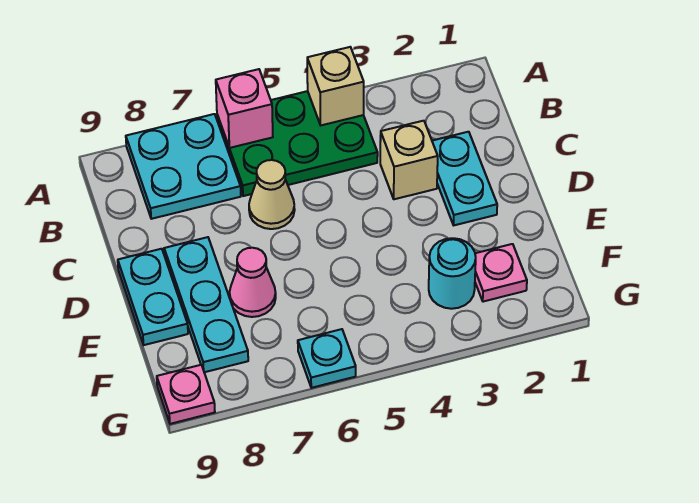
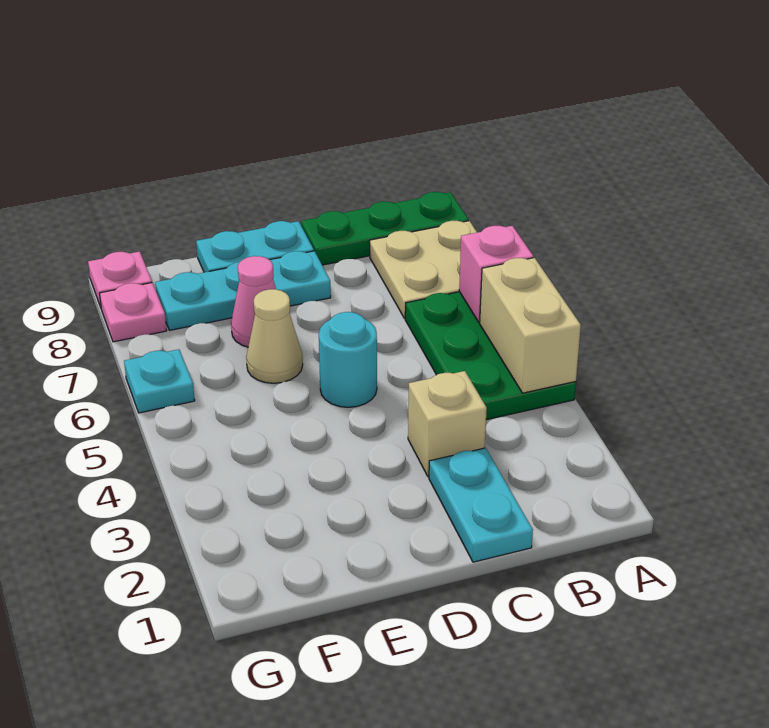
tan 1x1 brick [307,47,364,125] -> tan 1x2 brick [480,258,581,393]
cyan 2x2 plate [126,114,241,219] -> tan 2x2 plate [370,221,477,318]
none -> green 1x3 plate [301,192,469,265]
cyan 1x2 plate [432,132,497,225] -> cyan 1x2 plate turned to [429,448,533,562]
tan 1x1 cone [249,160,295,229] -> tan 1x1 cone moved to [246,289,303,383]
pink 1x1 plate [475,244,527,302] -> pink 1x1 plate moved to [100,283,167,342]
cyan 1x1 round brick [429,238,476,309] -> cyan 1x1 round brick moved to [319,312,377,407]

